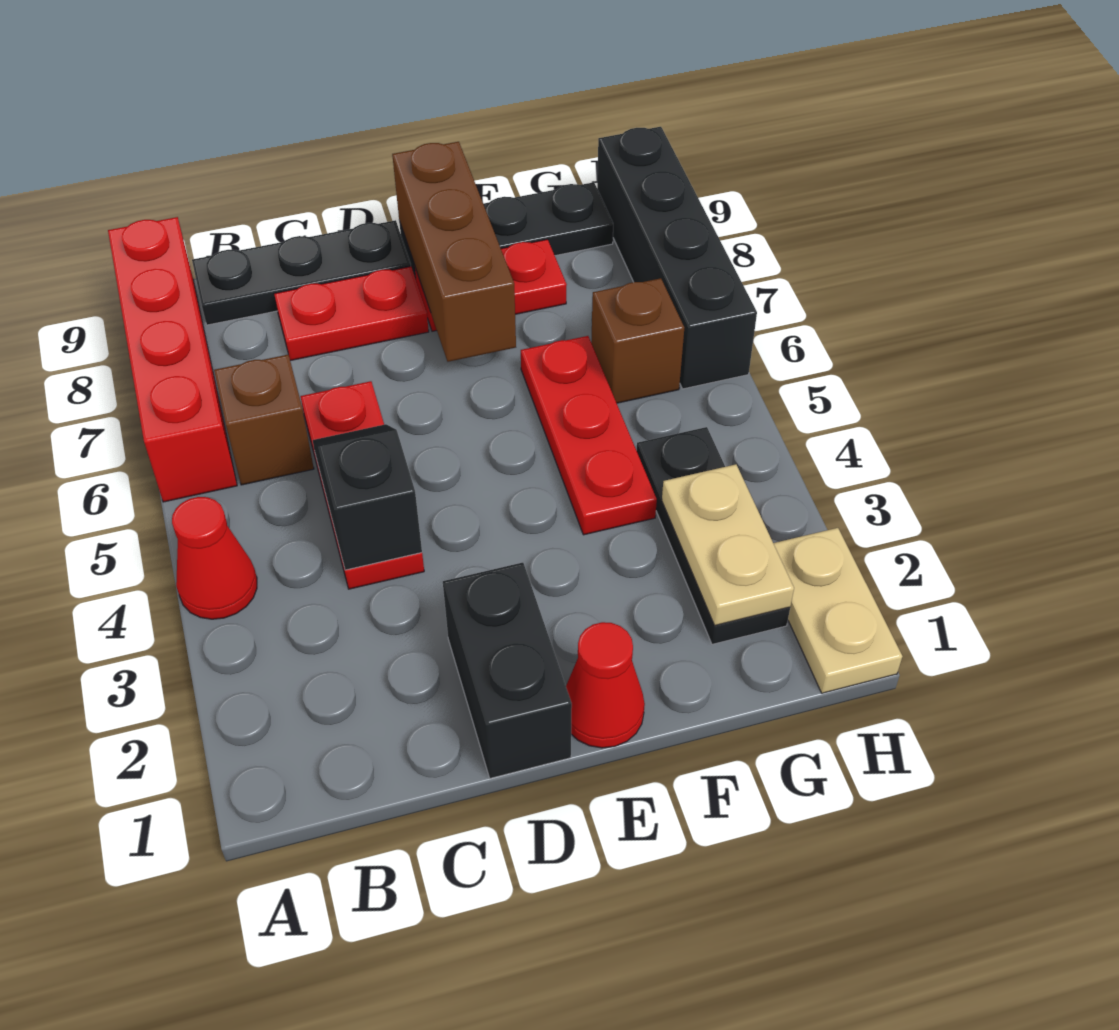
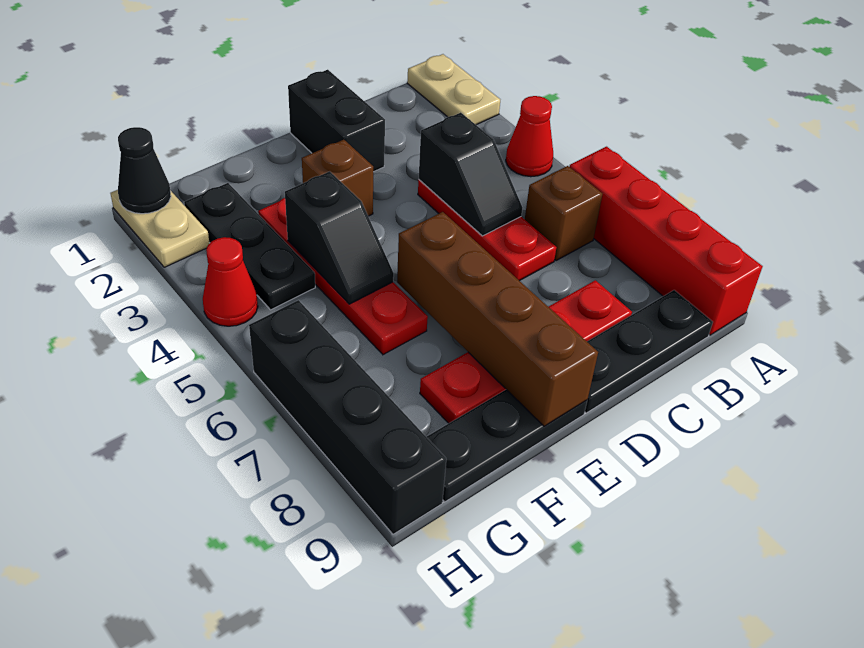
red 1x1 cone [566,622,645,748] -> red 1x1 cone moved to [203,237,258,326]
brown 1x3 brick [392,142,516,362] -> brown 1x4 brick [397,212,598,426]
red 1x3 plate [521,336,657,535] -> red 1x4 plate [258,198,428,355]
none -> black 1x2 slope [285,171,394,304]
tan 1x2 plate [662,464,794,625] -> tan 1x2 plate moved to [407,54,500,125]
brown 1x1 brick [591,278,684,403] -> brown 1x1 brick moved to [302,140,373,216]
none -> black 1x1 cone [118,127,171,214]

